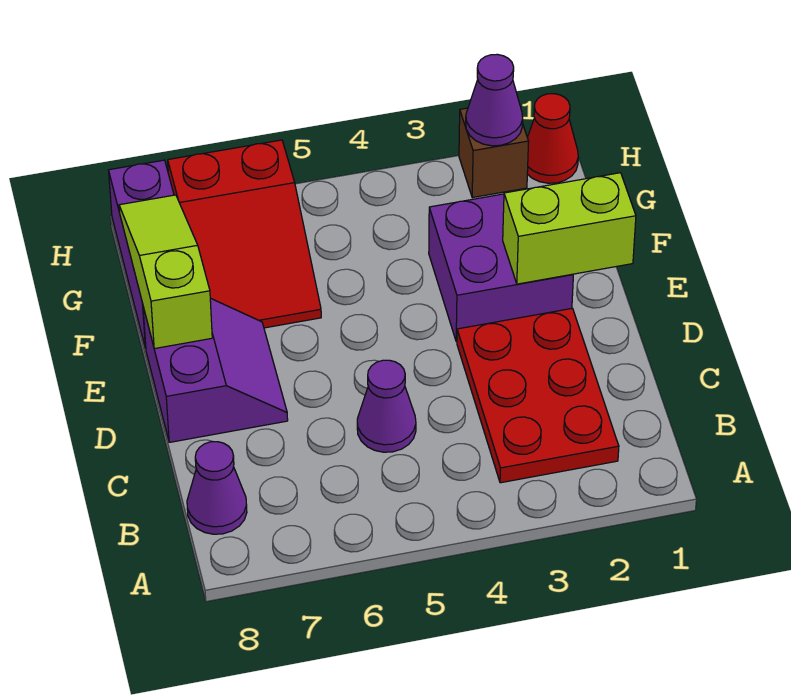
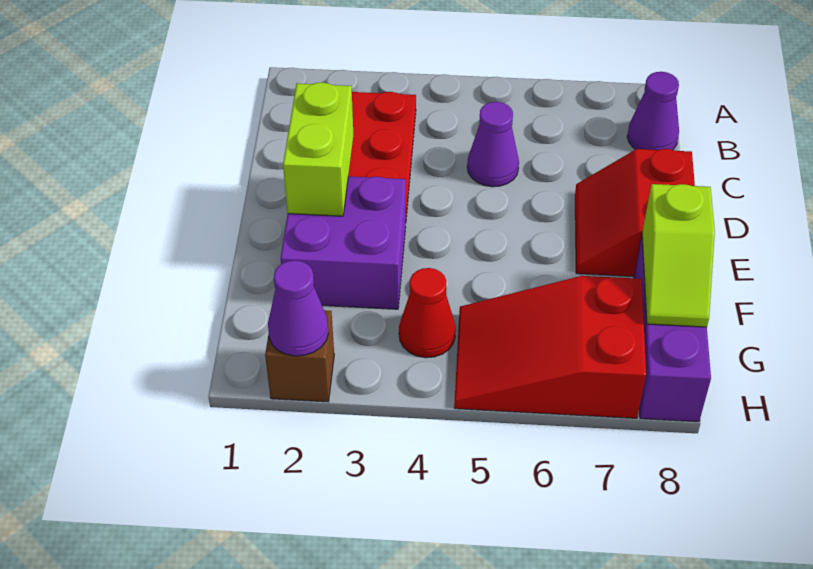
purple 2x2 slope [143,298,288,442] -> red 2x2 slope [575,149,695,277]
lime 1x2 brick [503,173,636,284] -> lime 1x2 brick turned to [283,82,353,216]
lime 1x3 slope [119,195,212,349] -> lime 1x2 slope [642,184,715,327]
red 2x3 slope [168,140,321,328] -> red 2x3 slope turned to [454,276,646,418]
red 1x1 cone [527,94,578,183] -> red 1x1 cone moved to [399,268,456,358]

